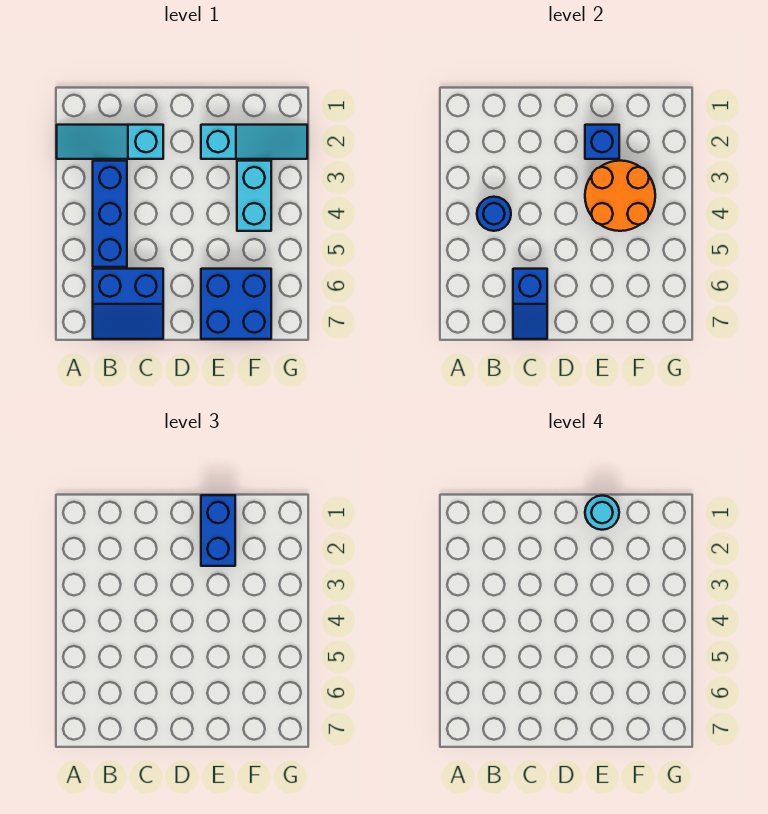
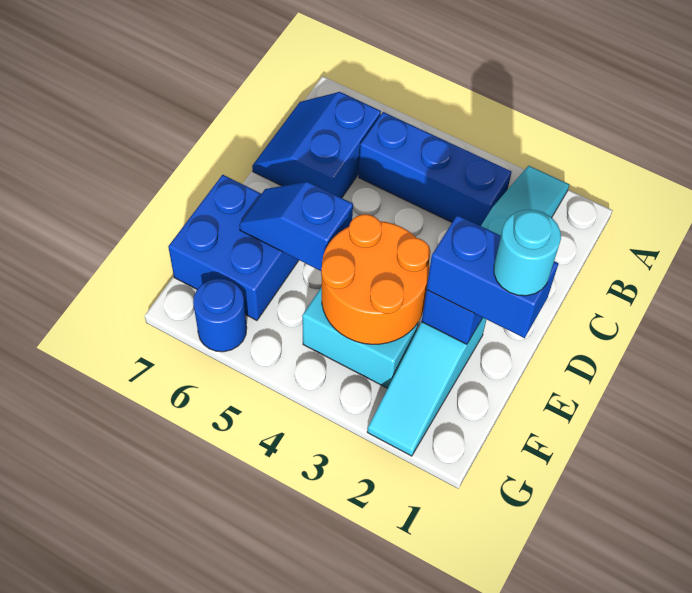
blue 1x1 round brick [477,197,511,231] -> blue 1x1 round brick moved to [193,279,247,352]
blue 1x2 slope [513,269,547,339] -> blue 1x2 slope moved to [239,182,353,271]

